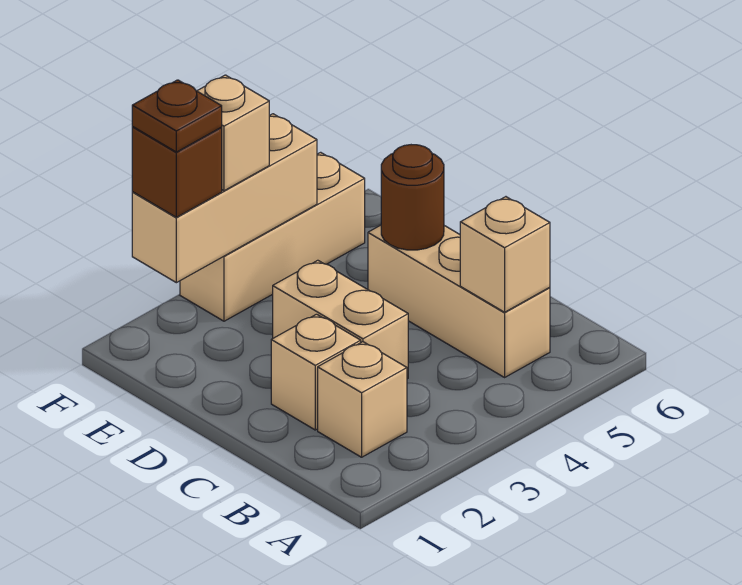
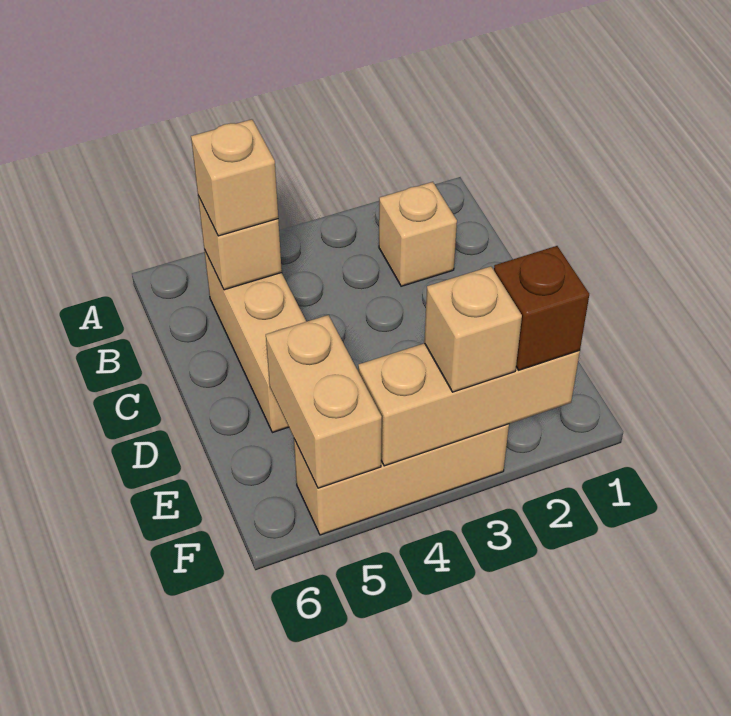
tan 1x1 brick [271,314,361,430] -> tan 1x1 brick moved to [191,119,278,236]
tan 1x2 brick [273,260,408,379] -> tan 1x2 brick moved to [266,315,382,488]
brown 1x1 round brick [381,145,444,250] -> none
brown 1x1 plate [132,80,222,152] -> none

